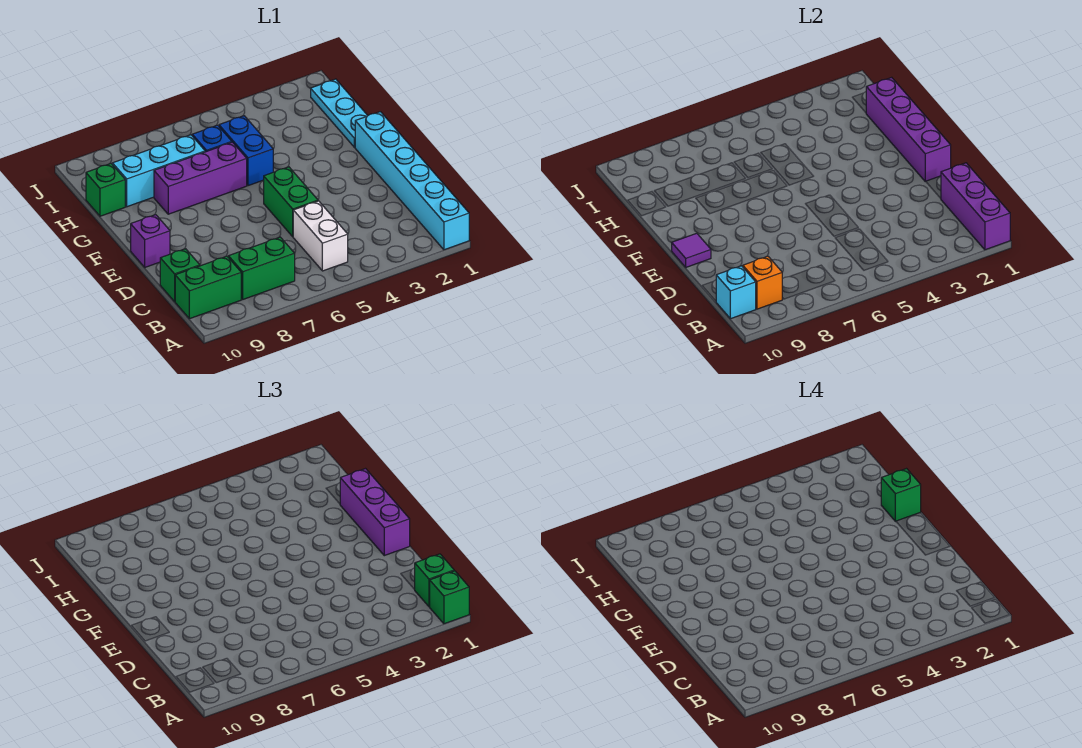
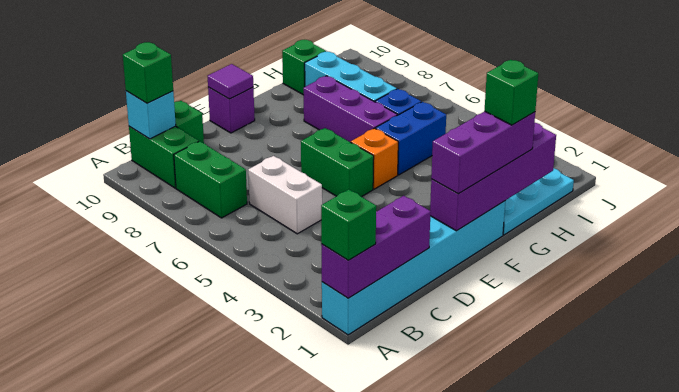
green 1x1 brick [414,554,454,607] -> green 1x1 brick moved to [123,42,173,103]
white 1x2 brick [293,201,348,271] -> white 1x2 brick turned to [248,156,322,234]
orange 1x1 brick [743,256,782,309] -> orange 1x1 brick moved to [351,128,398,189]
green 1x2 brick [264,167,318,237] -> green 1x2 brick turned to [301,128,374,197]

